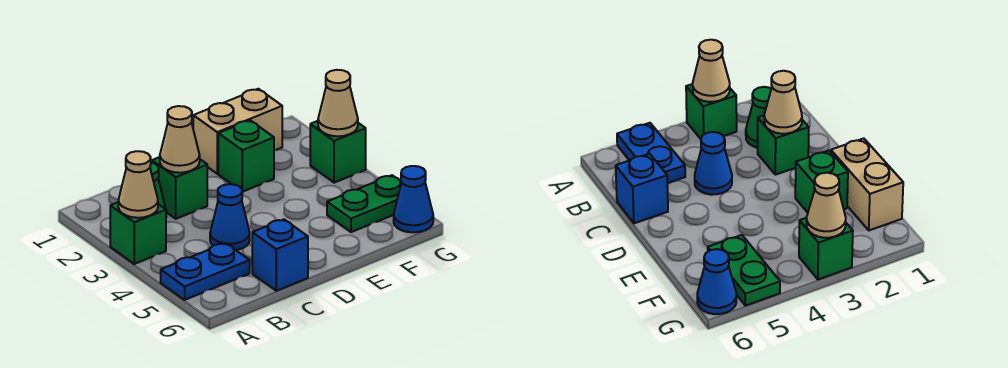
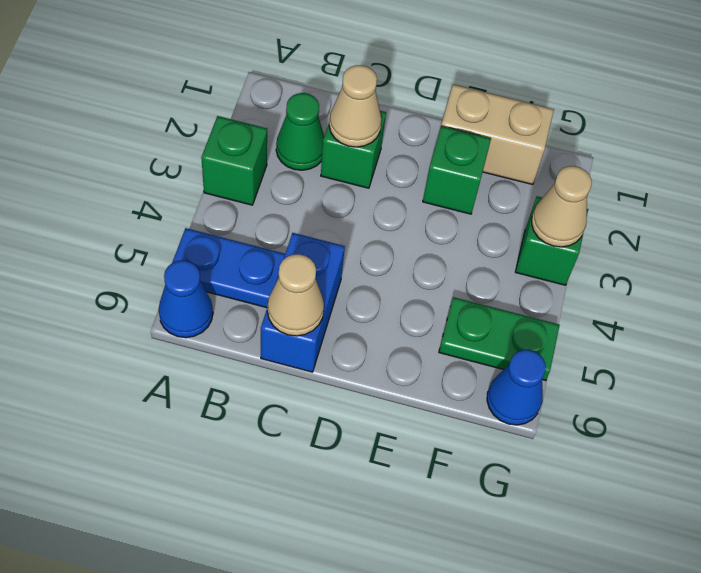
tan 1x1 cone [118,151,158,218] -> tan 1x1 cone moved to [267,254,324,336]
blue 1x1 cone [210,184,250,250] -> blue 1x1 cone moved to [158,260,213,338]
blue 1x1 brick [252,219,308,291] -> blue 1x2 brick [261,233,345,372]

